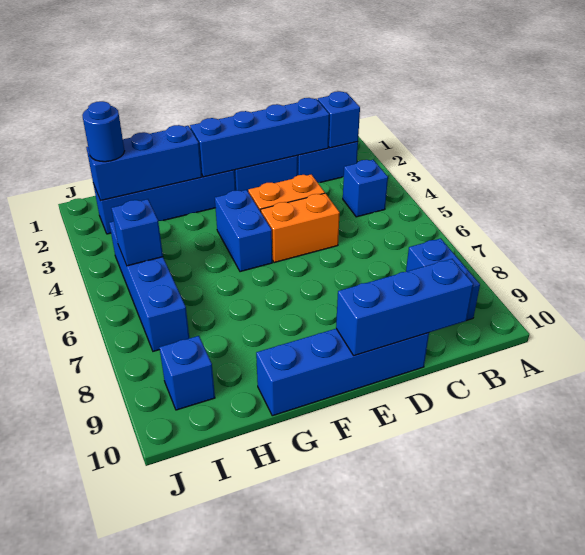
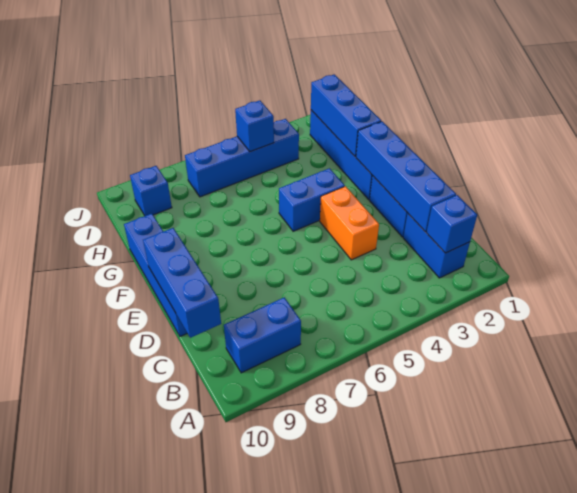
blue 1x1 brick [343,160,388,217] -> none
orange 1x2 brick [260,193,340,263] -> none
blue 1x1 round brick [82,101,124,162] -> none

